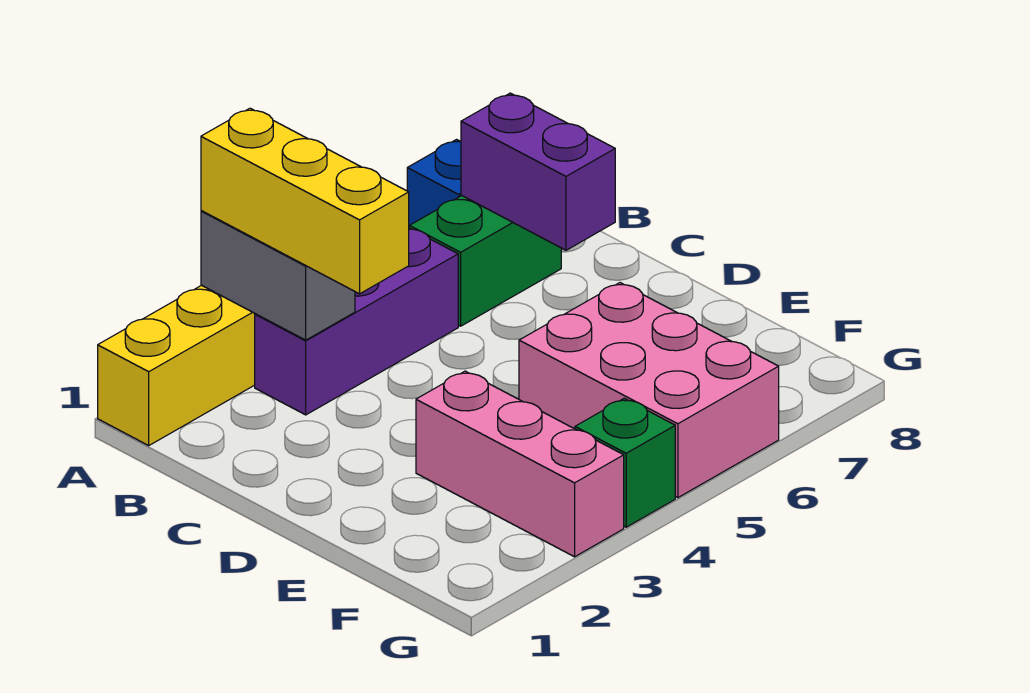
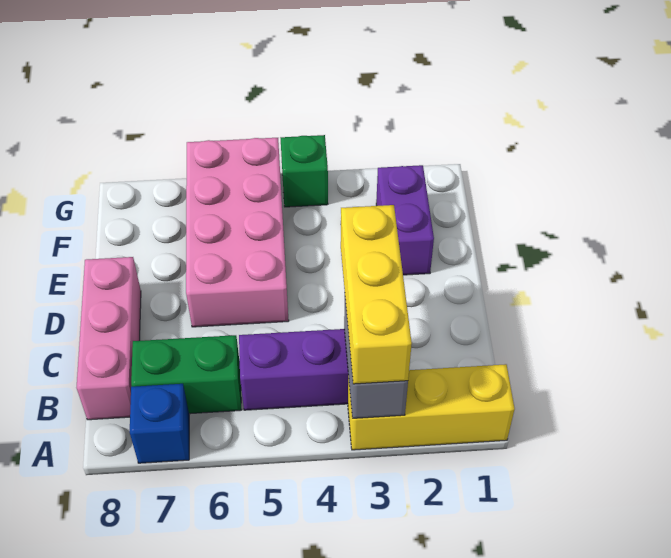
purple 1x2 brick [461,93,615,250] -> purple 1x2 brick moved to [376,165,434,275]
pink 1x3 brick [416,371,624,557] -> pink 1x3 brick moved to [77,257,141,420]
pink 2x3 brick [519,283,779,498] -> pink 2x4 brick [186,138,289,327]

